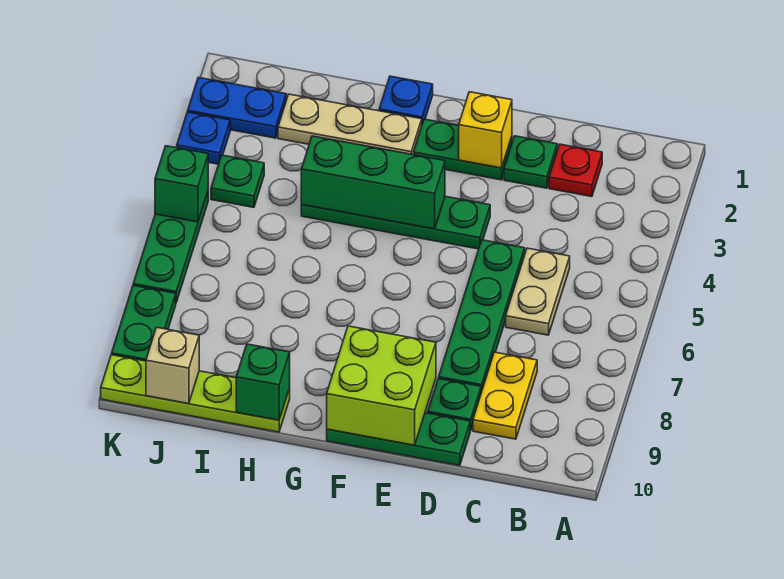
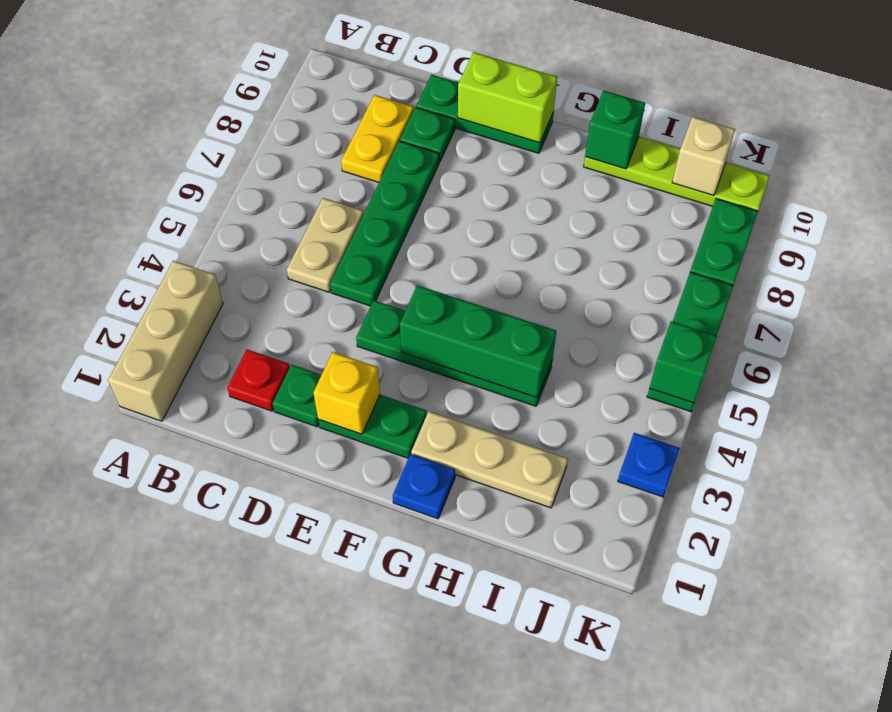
none -> tan 1x3 brick [108,261,223,421]
lime 2x2 brick [327,326,436,445] -> lime 1x2 brick [458,52,557,143]
blue 1x2 plate [188,77,286,138] -> none
green 1x1 plate [211,155,264,207] -> none

